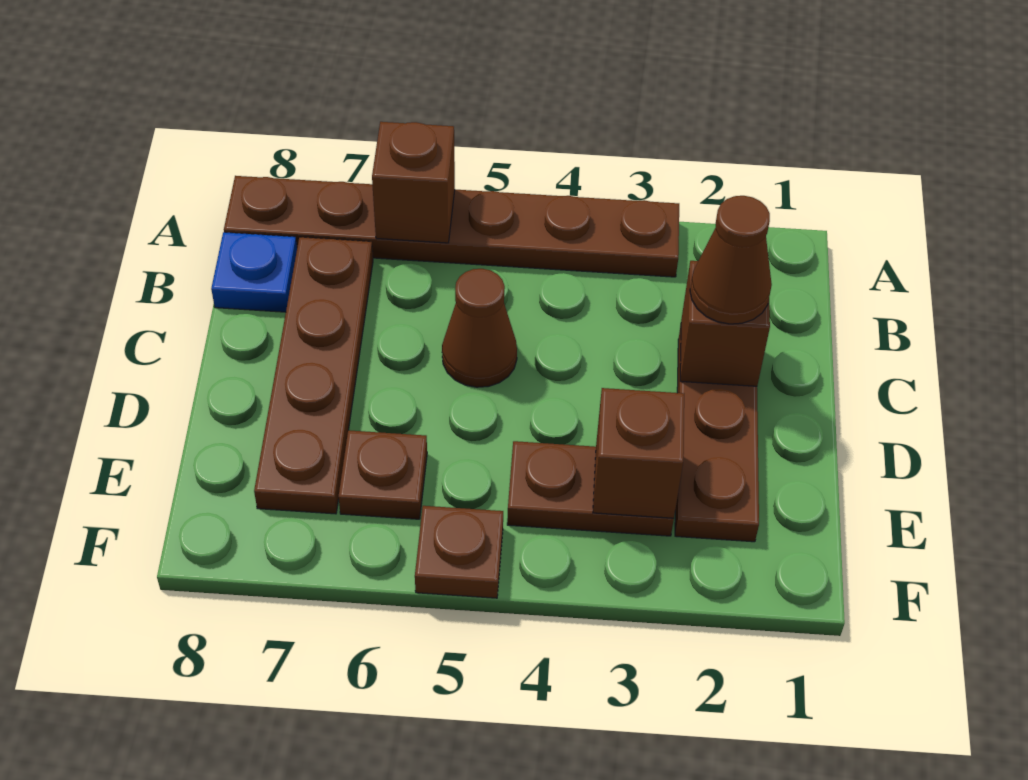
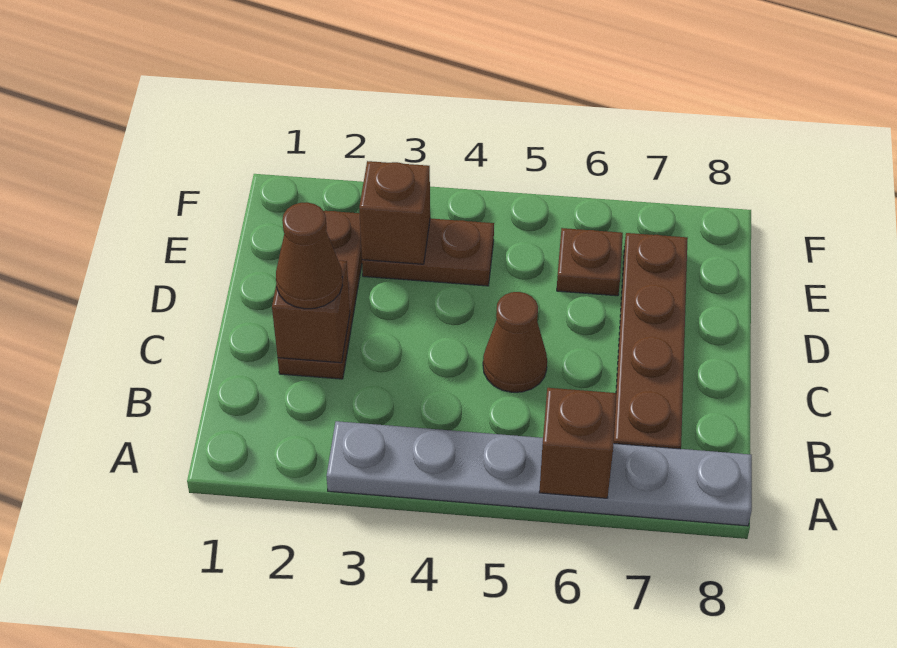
brown 1x6 plate [224,176,679,277] -> grey 1x6 plate [326,421,752,526]
blue 1x1 plate [211,232,297,312] -> none
brown 1x1 plate [415,506,503,598] -> none

